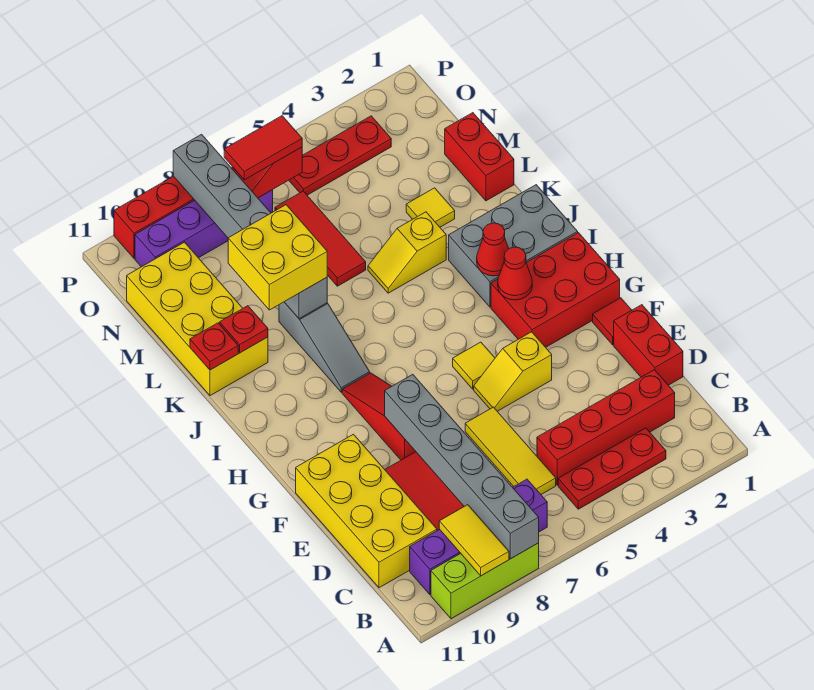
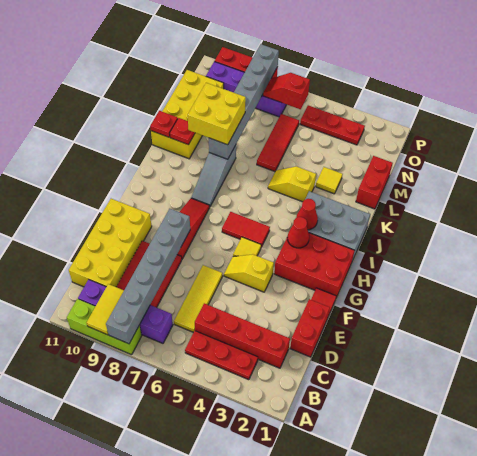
red 1x2 tile [224,116,302,180] -> red 1x2 tile moved to [222,212,270,247]

